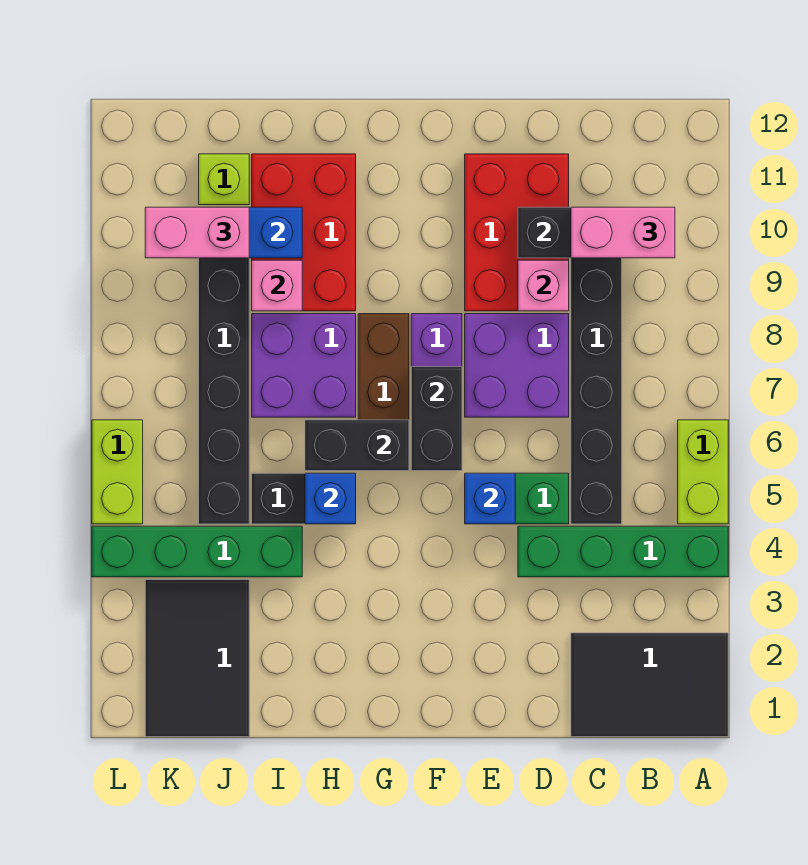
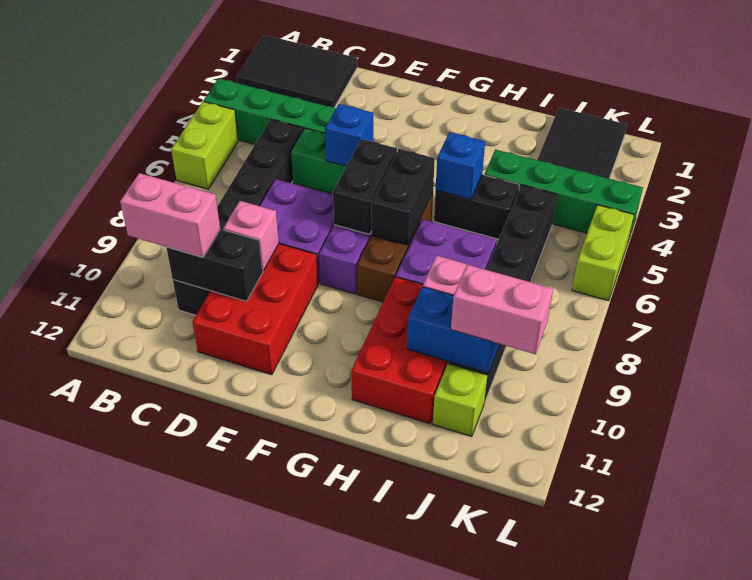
black 1x2 brick [305,420,409,471] -> black 1x2 brick turned to [371,149,435,245]

